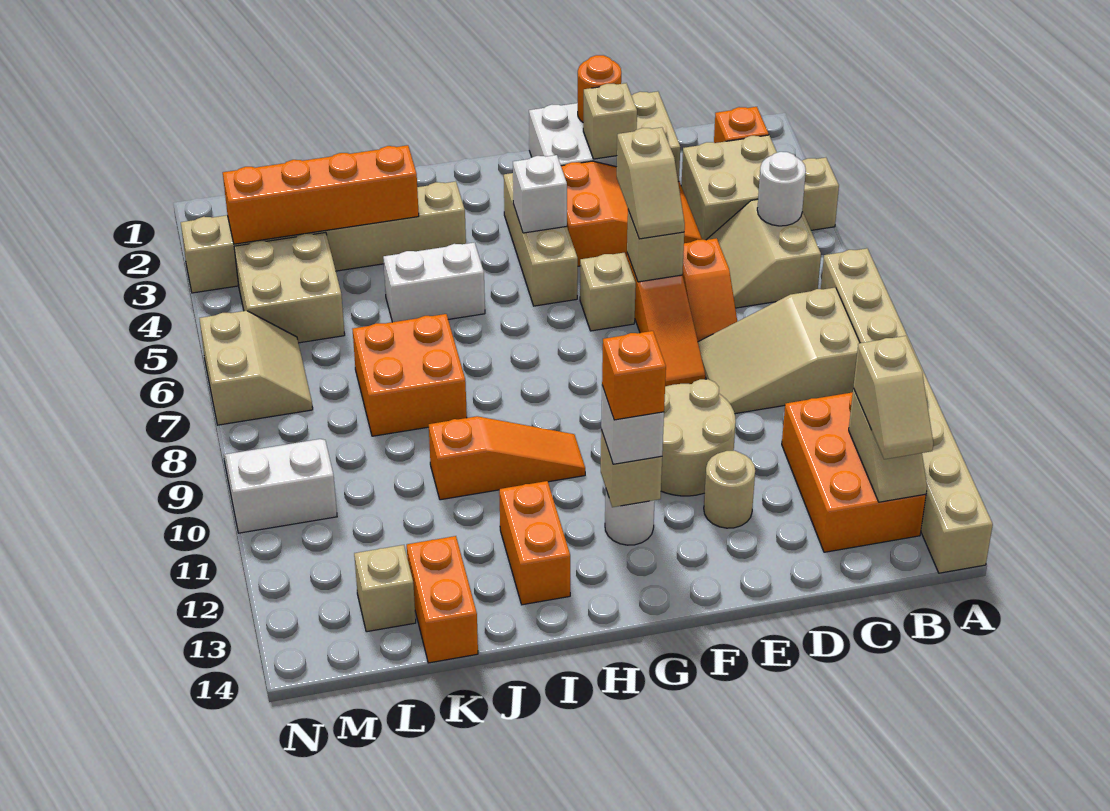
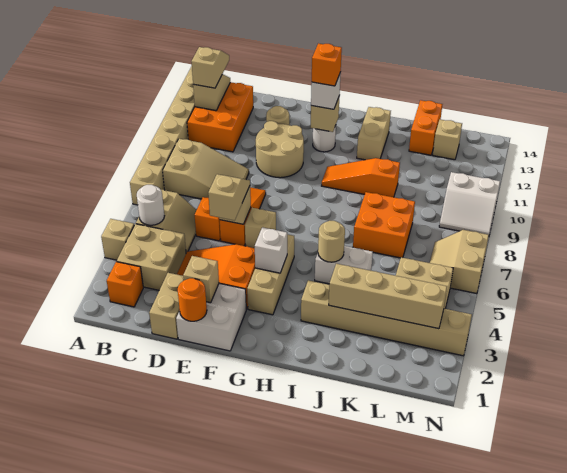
none -> tan 1x1 round brick [318,221,345,262]
orange 1x2 brick [499,481,570,605] -> tan 1x2 brick [357,107,391,160]
orange 1x4 brick [223,145,419,244] -> tan 1x4 brick [329,264,447,329]

